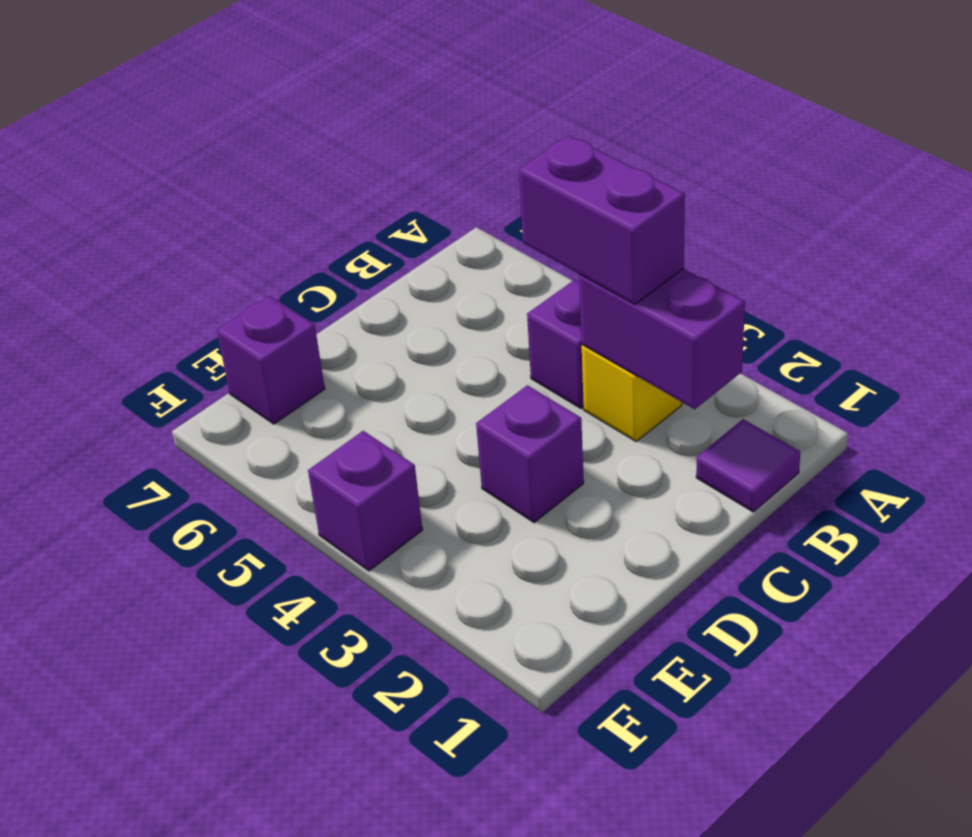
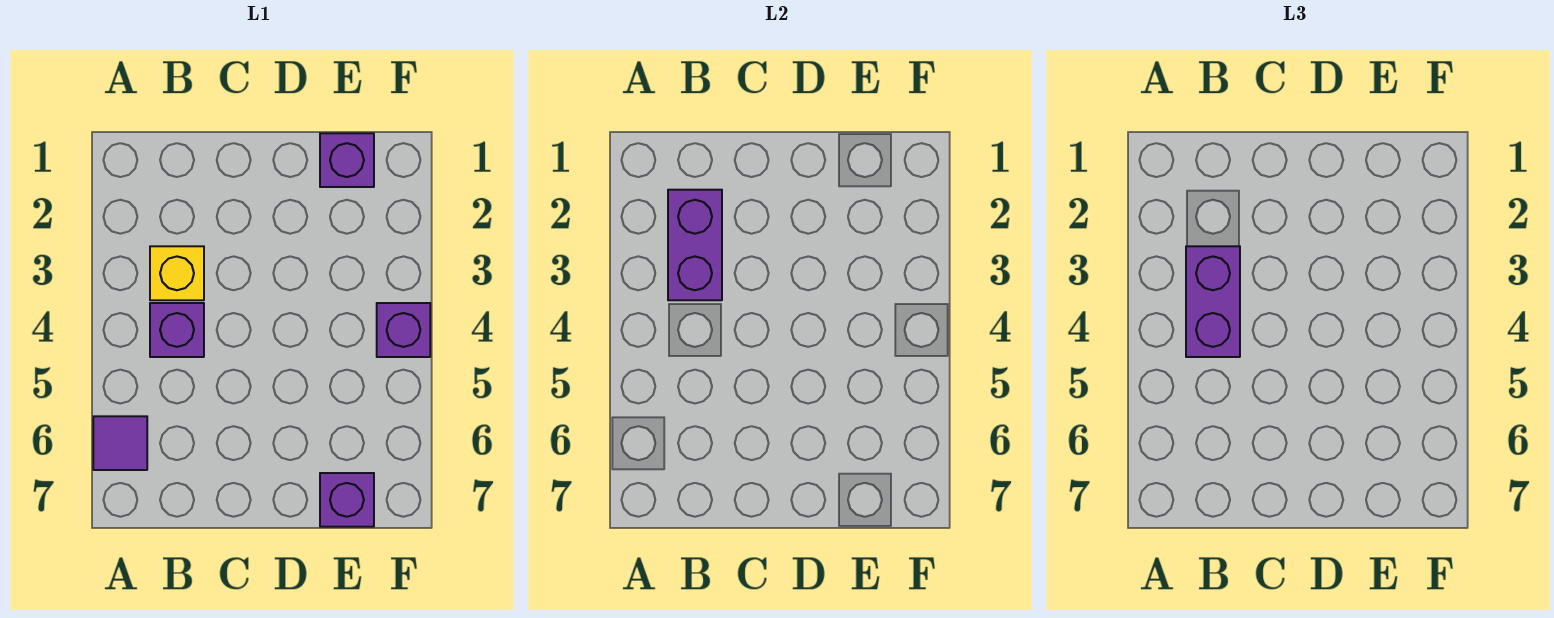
purple 1x1 tile [696,419,800,512] -> purple 1x1 tile moved to [93,416,147,470]
purple 1x1 brick [476,385,584,523] -> purple 1x1 brick moved to [320,133,374,187]

